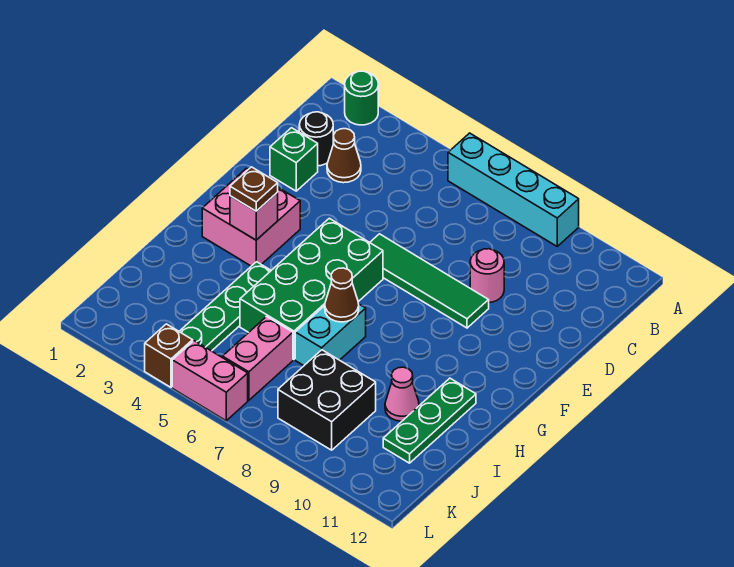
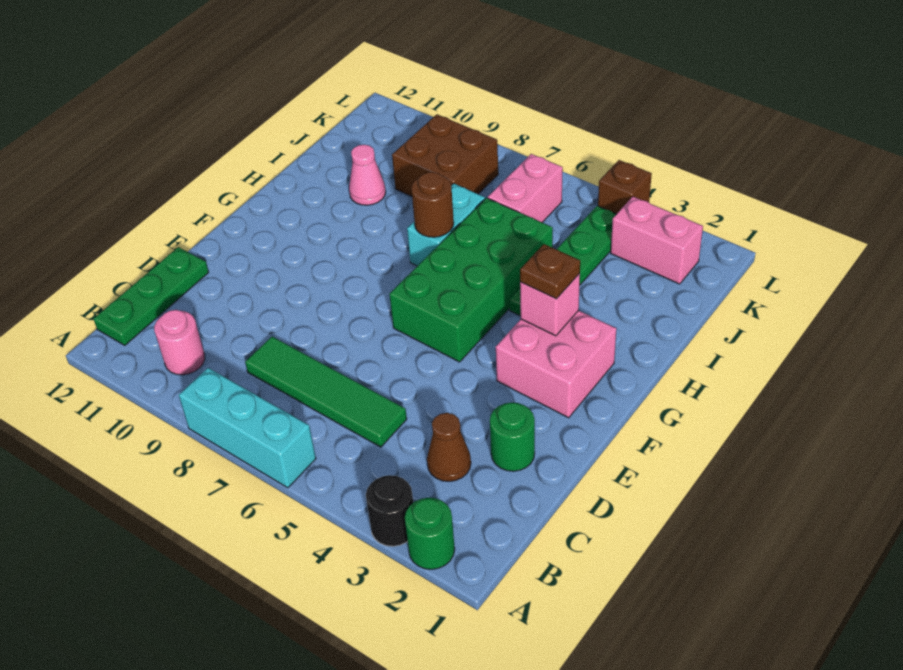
cyan 1x4 brick [448,133,579,246] -> cyan 1x3 brick [179,368,316,488]
black 1x1 round brick [299,112,333,166] -> black 1x1 round brick moved to [366,475,413,546]
green 1x1 brick [270,128,318,191] -> green 1x1 round brick [490,403,535,471]
pink 1x1 round brick [470,249,504,303] -> pink 1x1 round brick moved to [154,310,205,375]
green 1x4 tile [370,234,489,328] -> green 1x4 tile moved to [245,337,407,447]
brown 1x1 cone [325,268,359,322] -> brown 1x1 round brick [411,172,454,237]
green 1x3 plate [383,378,476,463] -> green 1x3 plate moved to [94,247,209,345]
black 2x2 brick [278,350,376,450] -> brown 2x2 brick [392,114,498,196]
pink 1x2 brick [172,341,248,421] -> pink 1x2 brick moved to [611,197,703,284]

